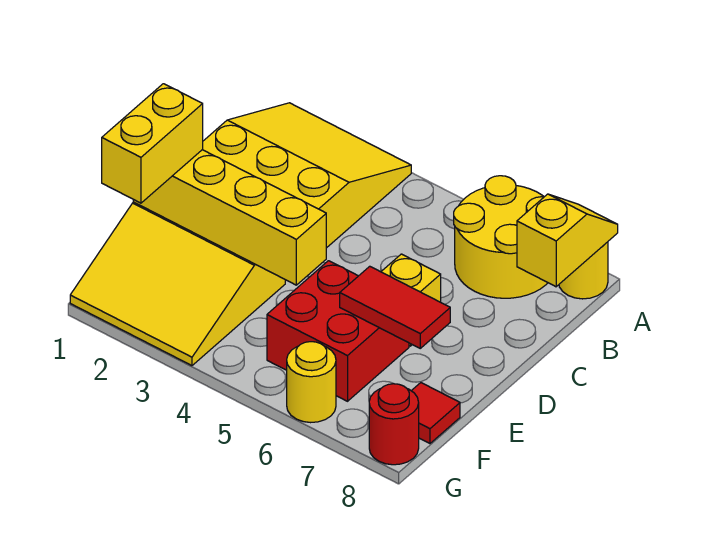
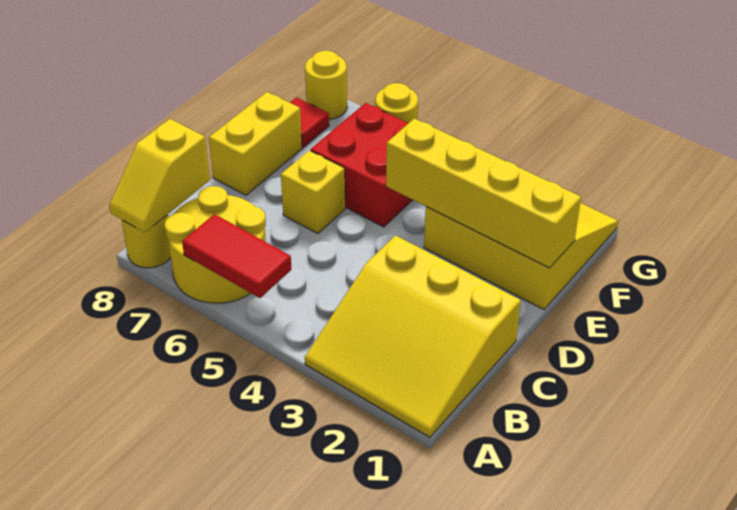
yellow 1x2 brick [102,84,203,203] -> yellow 1x2 brick moved to [209,92,302,195]
red 1x2 tile [340,266,450,348] -> red 1x2 tile moved to [182,214,292,298]
red 1x1 round brick [369,384,419,465] -> yellow 1x1 round brick [305,51,347,119]

